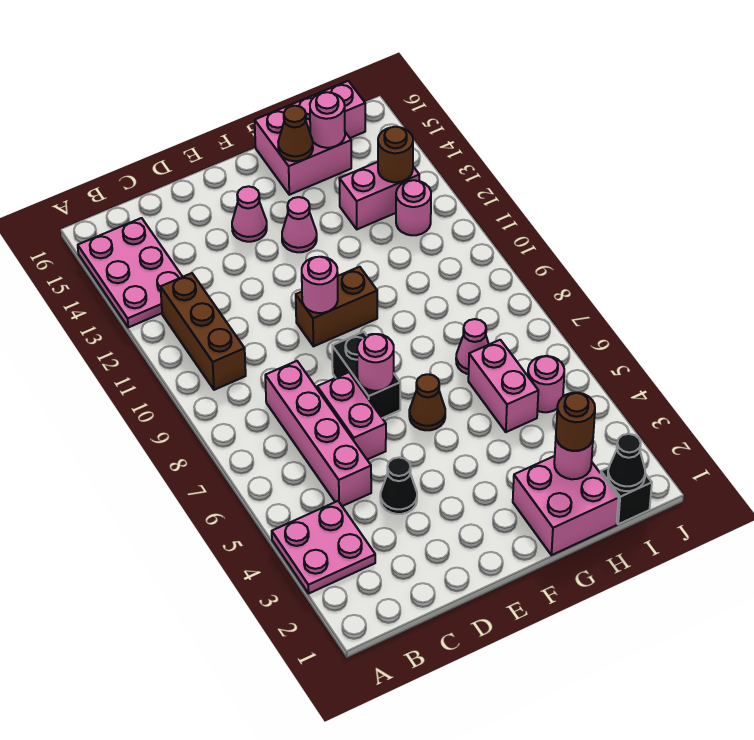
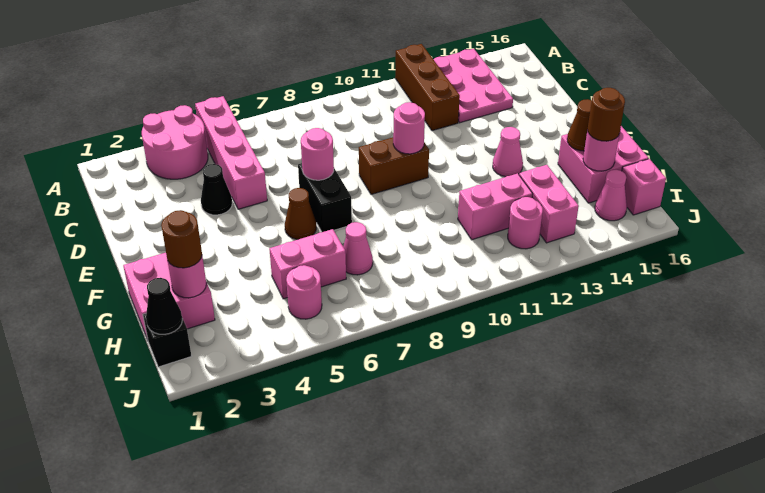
pink 2x2 plate [272,501,375,593] -> pink 2x2 round brick [142,105,208,179]
pink 2x3 plate [78,218,182,327] -> pink 2x3 plate turned to [433,49,513,123]
brown 1x3 brick [161,273,246,390] -> brown 1x3 brick turned to [395,44,460,131]
pink 1x4 brick [265,361,371,506] -> pink 1x4 brick turned to [195,96,267,209]
pink 1x2 brick [317,372,386,460] -> pink 1x2 brick moved to [458,173,532,240]
black 1x2 brick [332,332,400,418] -> black 1x2 brick turned to [298,163,352,232]
brown 1x2 brick [296,267,377,346] -> brown 1x2 brick turned to [359,137,429,194]
pink 1x1 cone [232,186,267,242] -> pink 1x1 cone moved to [595,170,627,221]
brown 1x1 round brick [378,127,413,182] -> brown 1x1 round brick moved to [588,88,625,141]

